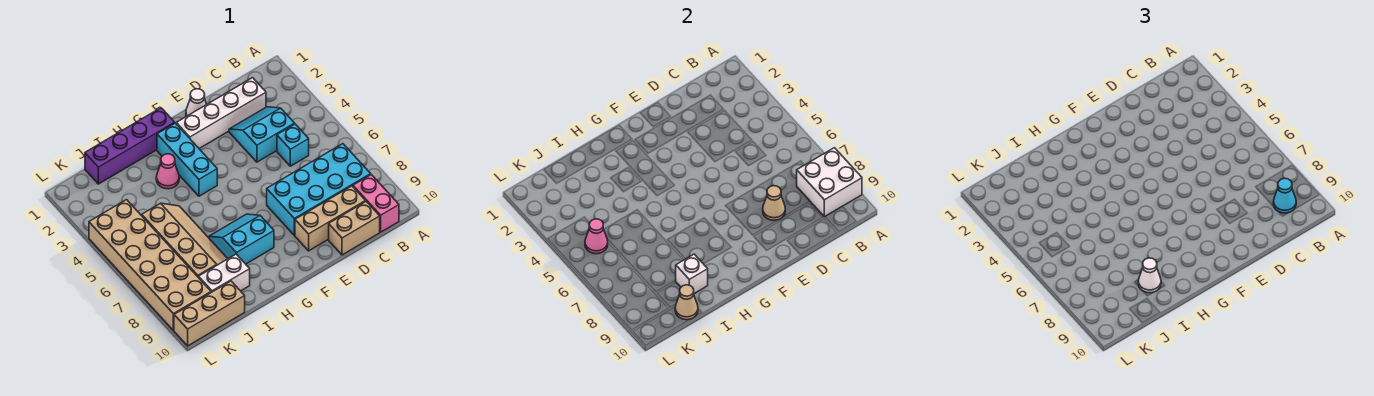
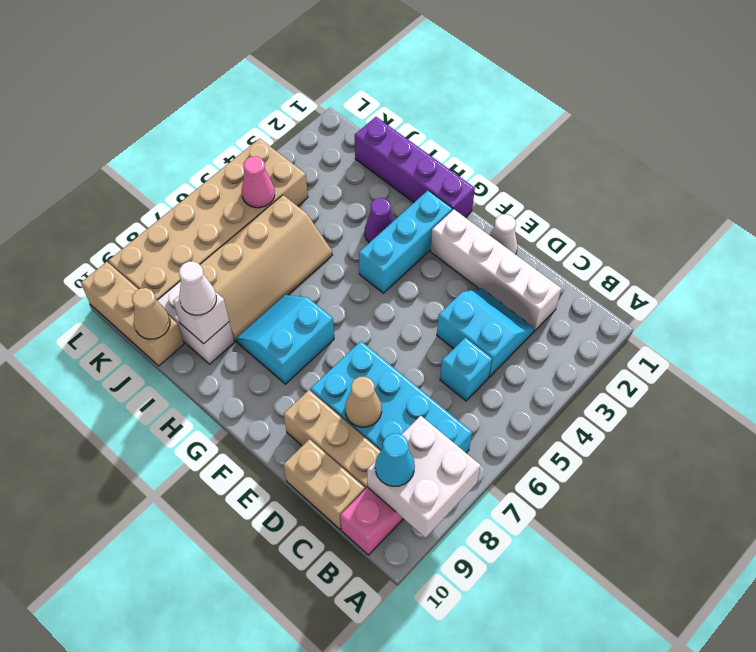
cyan 2x2 slope [209,214,274,264] -> cyan 2x2 slope turned to [236,295,334,384]
pink 1x1 cone [156,154,179,189] -> purple 1x1 cone [365,198,394,243]

